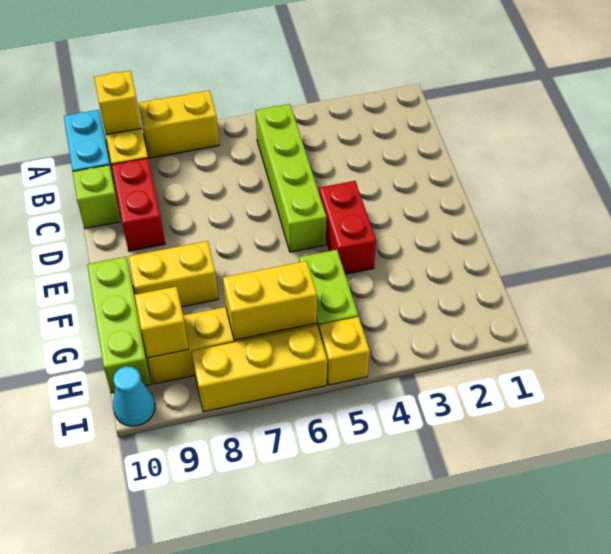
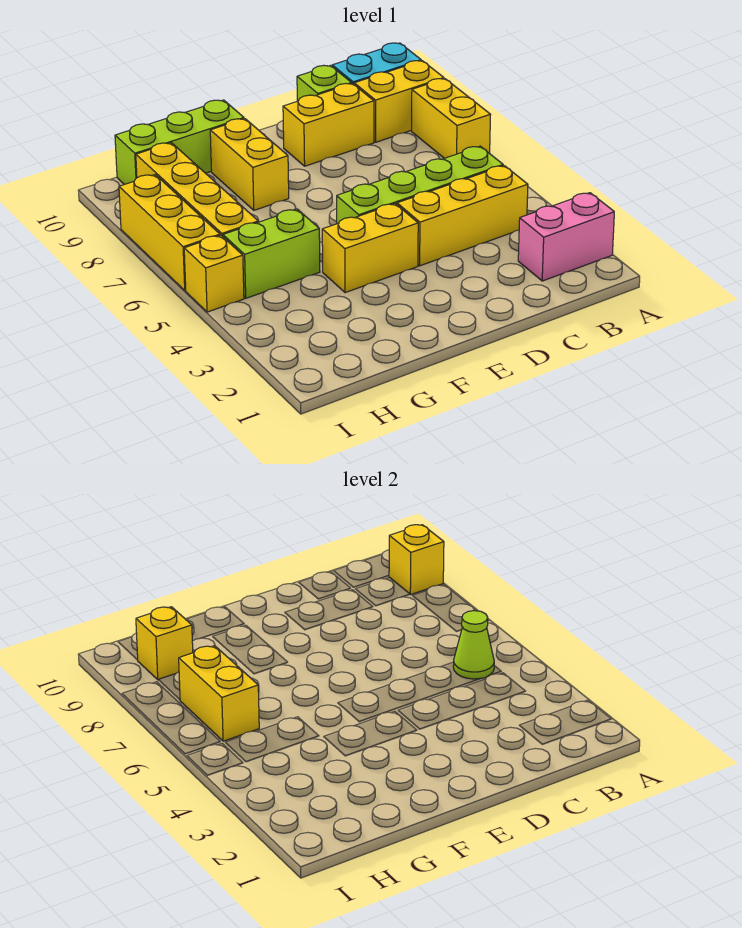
none -> pink 1x2 brick [518,193,614,281]
none -> yellow 1x3 brick [397,166,528,266]
none -> lime 1x1 cone [453,610,494,679]
red 1x2 brick [112,158,165,251] -> yellow 1x2 brick [283,84,374,166]
red 1x2 brick [319,181,376,274] -> yellow 1x2 brick [322,204,418,293]
cyan 1x1 cone [113,366,155,426] -> none

